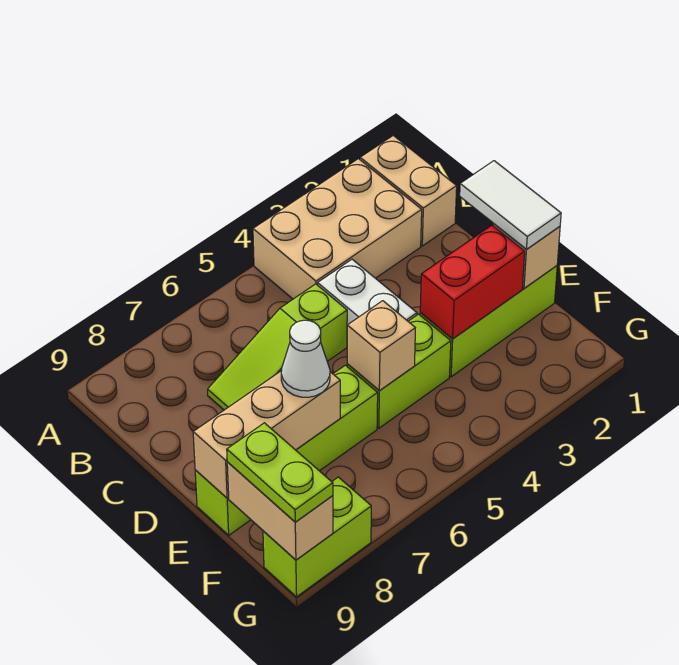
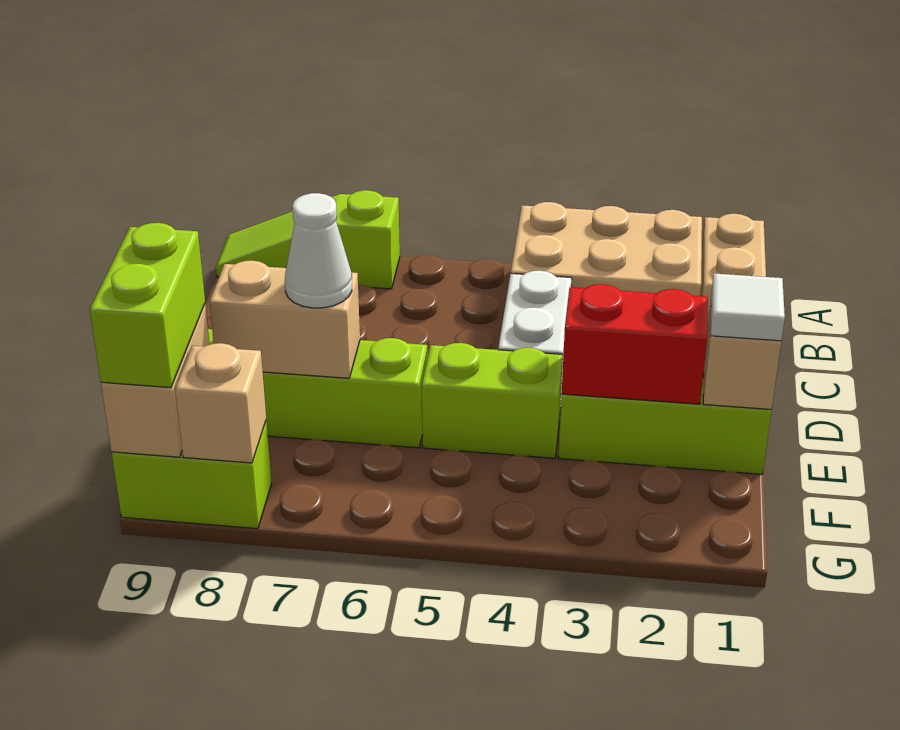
lime 1x3 slope [208,284,347,410] -> lime 1x3 slope moved to [216,190,400,289]
white 1x2 tile [460,161,561,249] -> white 1x1 tile [711,273,785,341]
tan 1x1 brick [347,301,415,391] -> tan 1x1 brick moved to [175,343,266,463]
tan 1x3 brick [193,371,340,498] -> tan 1x2 brick [209,261,360,378]
lime 1x2 plate [227,423,333,522] -> lime 1x2 brick [90,223,205,388]

